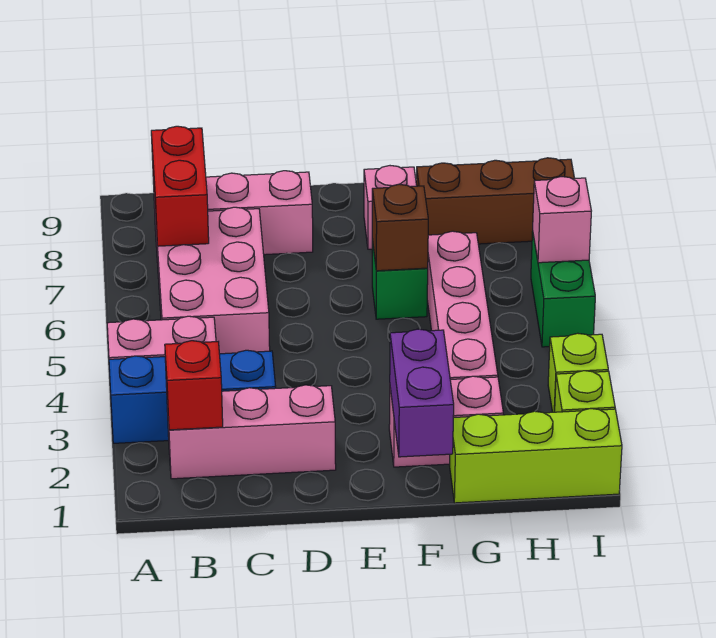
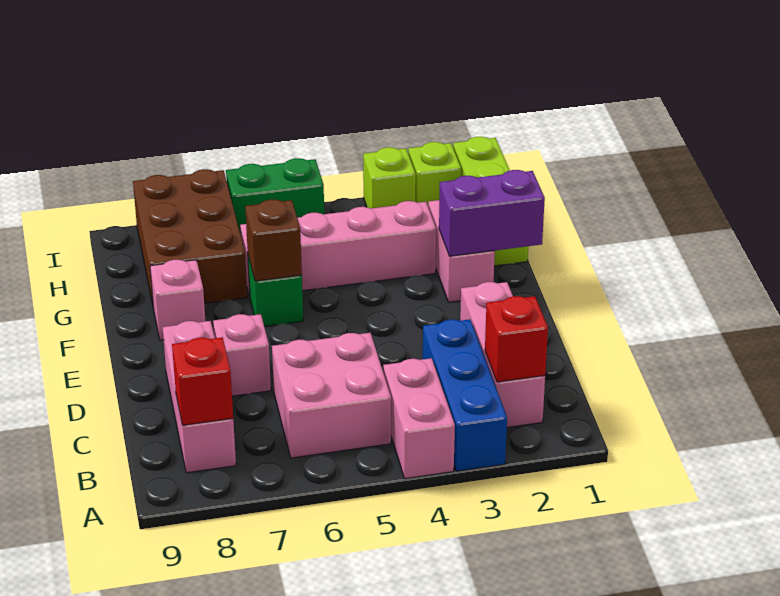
pink 2x3 brick [156,207,270,354] -> pink 2x2 brick [272,333,391,458]
red 1x2 brick [151,126,209,246] -> red 1x1 brick [172,337,233,425]
brown 1x3 brick [416,158,575,244] -> brown 2x3 brick [133,169,247,309]
pink 1x1 brick [533,177,591,263] -> pink 1x1 brick moved to [213,314,271,396]

